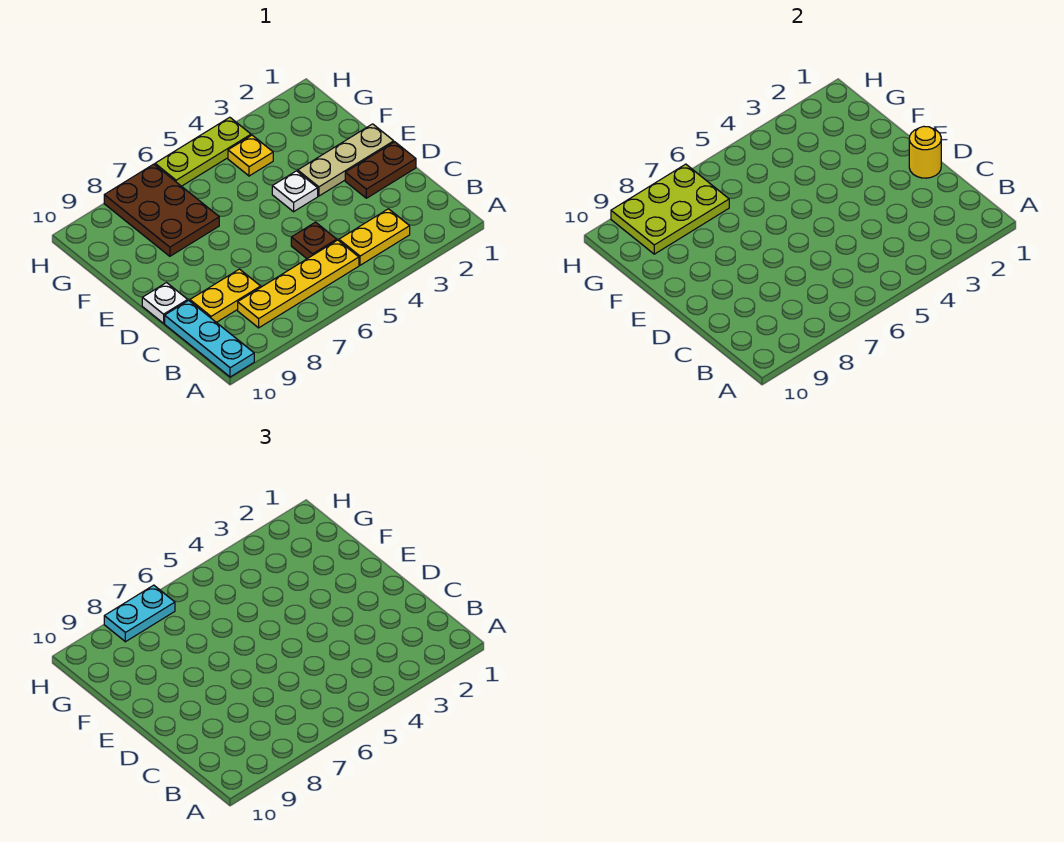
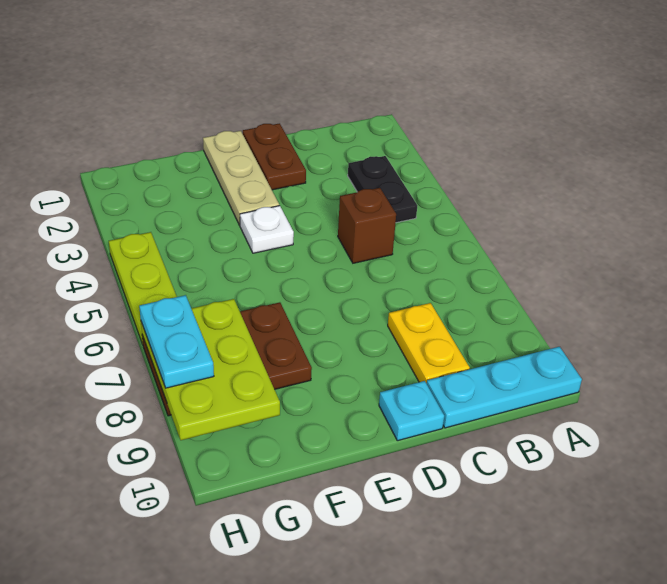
yellow 1x2 plate [339,209,410,265] -> black 1x2 plate [348,156,417,223]
yellow 1x4 plate [238,240,359,328] -> none
brown 1x1 plate [291,222,337,259] -> brown 1x1 brick [338,188,396,263]
yellow 1x1 round brick [909,126,941,178] -> none
white 1x1 plate [142,283,188,323] -> cyan 1x1 plate [379,381,444,441]
yellow 1x1 plate [228,135,273,176] -> none

